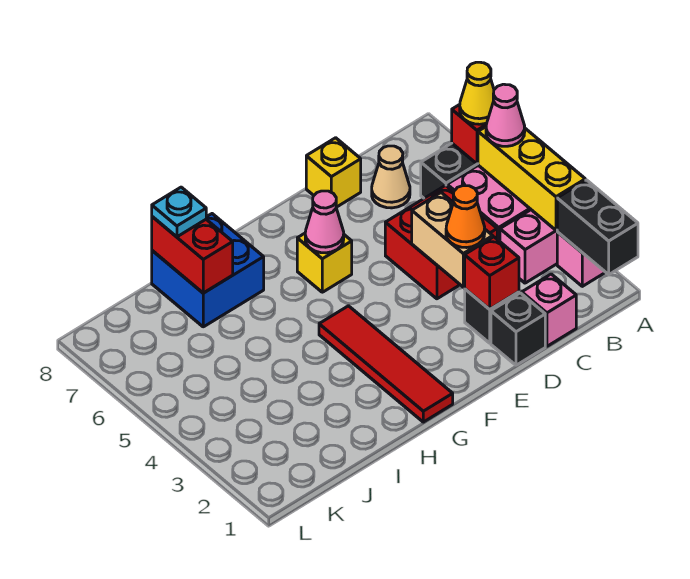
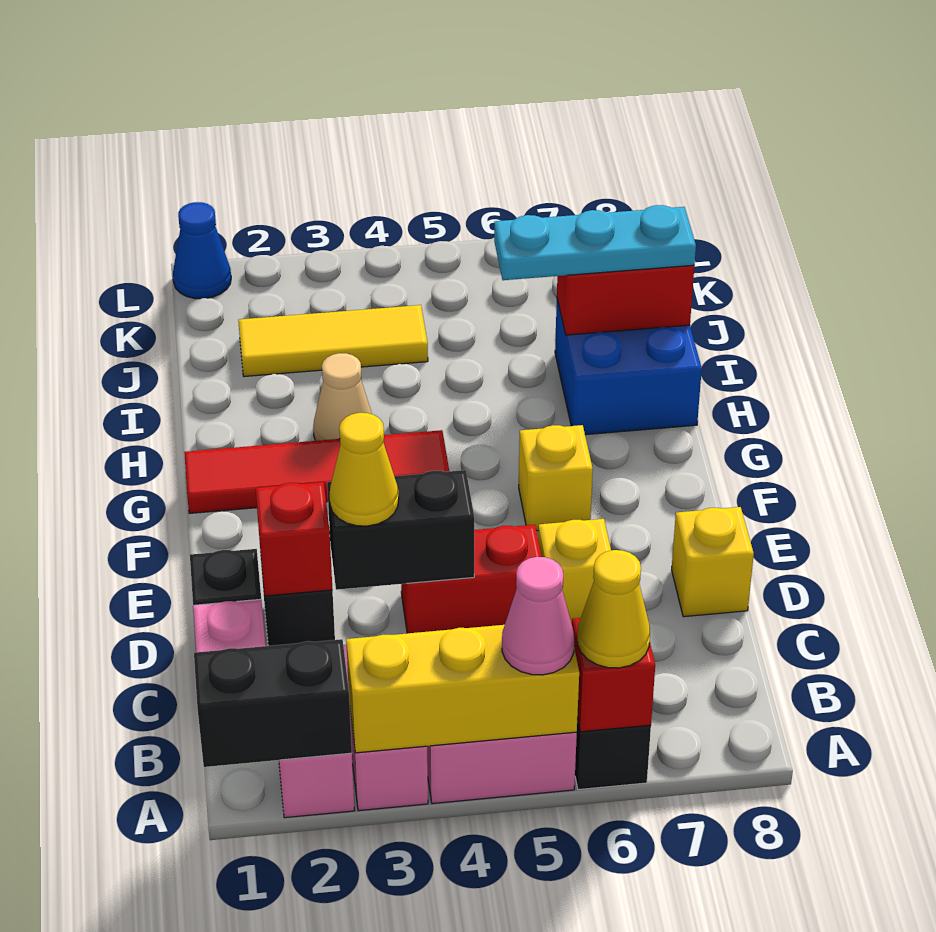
red 2x2 brick [385,185,497,299] -> red 1x2 brick [401,525,542,633]
tan 1x1 cone [372,146,410,208] -> tan 1x1 cone moved to [313,353,372,441]
tan 1x2 brick [412,193,493,287] -> black 1x2 brick [327,470,474,590]
orange 1x1 cone [446,186,485,248] -> yellow 1x1 cone [330,413,399,526]
none -> yellow 1x1 brick [538,519,611,624]
pink 1x1 cone [305,191,344,253] -> none
cyan 1x1 plate [152,187,206,237] -> cyan 1x3 plate [494,205,696,280]
none -> yellow 1x3 tile [238,305,428,377]
none -> blue 1x1 cone [173,202,231,299]

